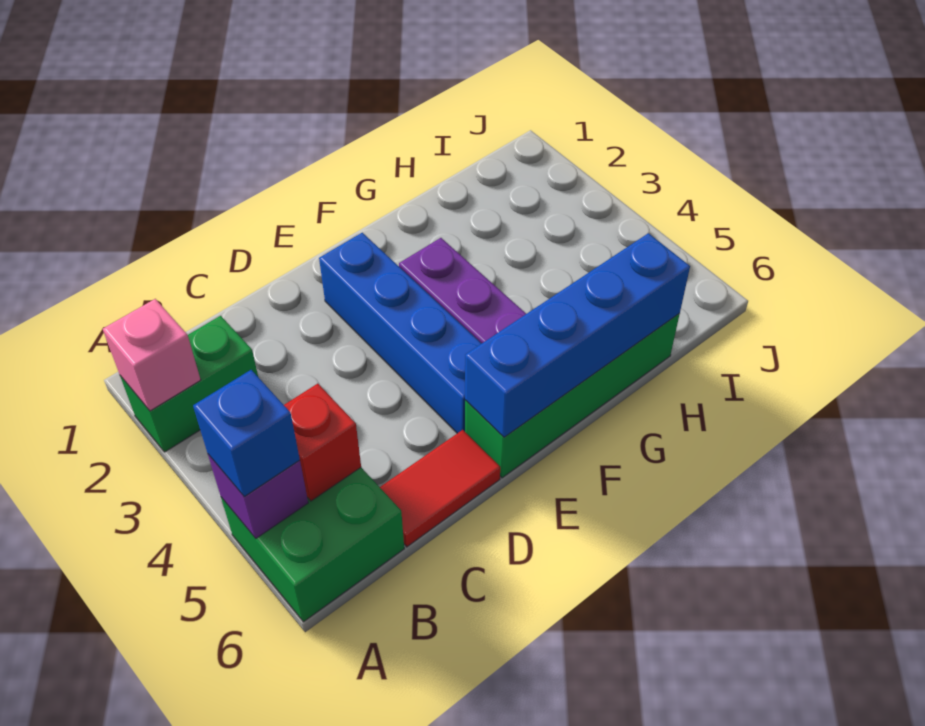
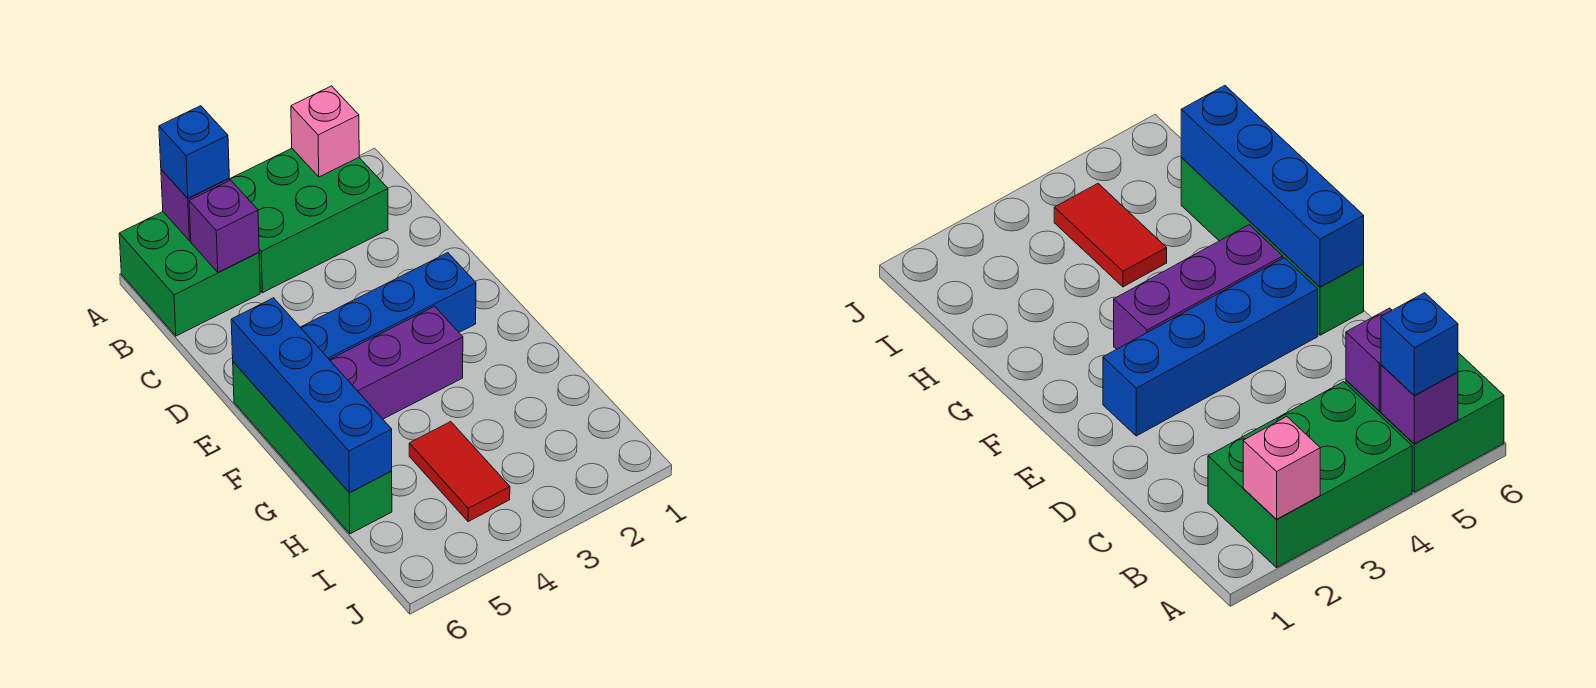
green 1x2 brick [120,316,258,452] -> green 2x3 brick [230,148,388,293]
red 1x1 brick [284,384,361,501] -> purple 1x1 brick [189,180,259,273]
red 1x2 tile [380,430,500,547] -> red 1x2 tile moved to [409,422,510,522]

